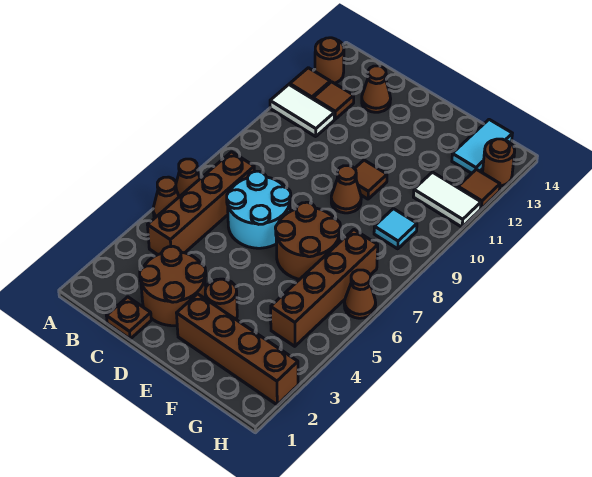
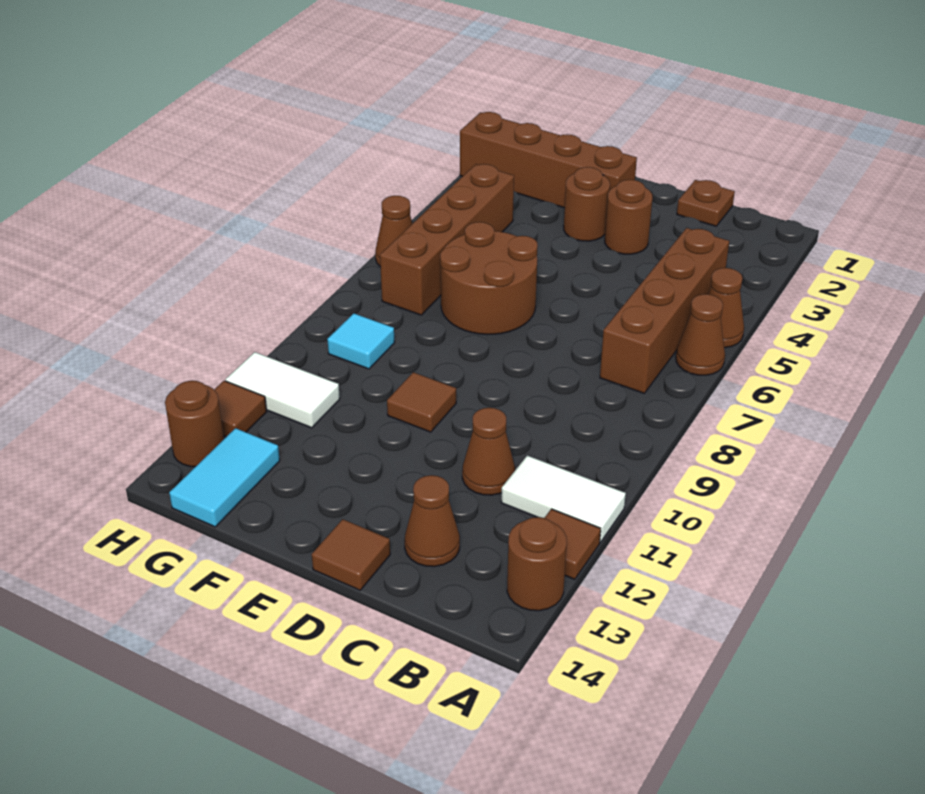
brown 1x1 tile [313,82,354,119] -> brown 1x1 tile moved to [312,519,390,590]
brown 2x2 round brick [140,246,206,326] -> brown 1x1 round brick [605,180,652,254]
cyan 2x2 round brick [227,171,291,248] -> none
brown 1x1 cone [331,166,361,213] -> brown 1x1 cone moved to [462,408,515,495]

